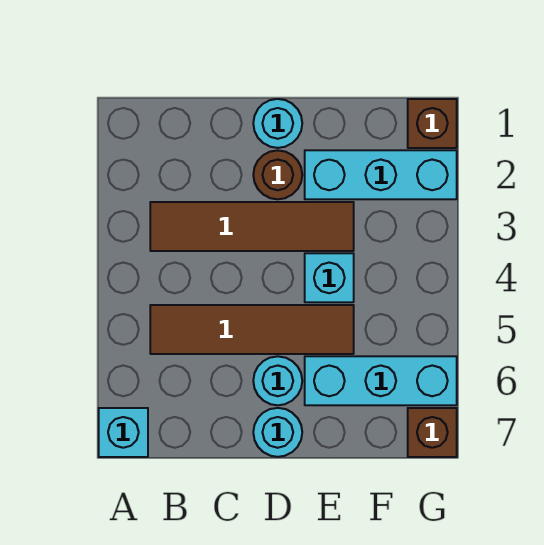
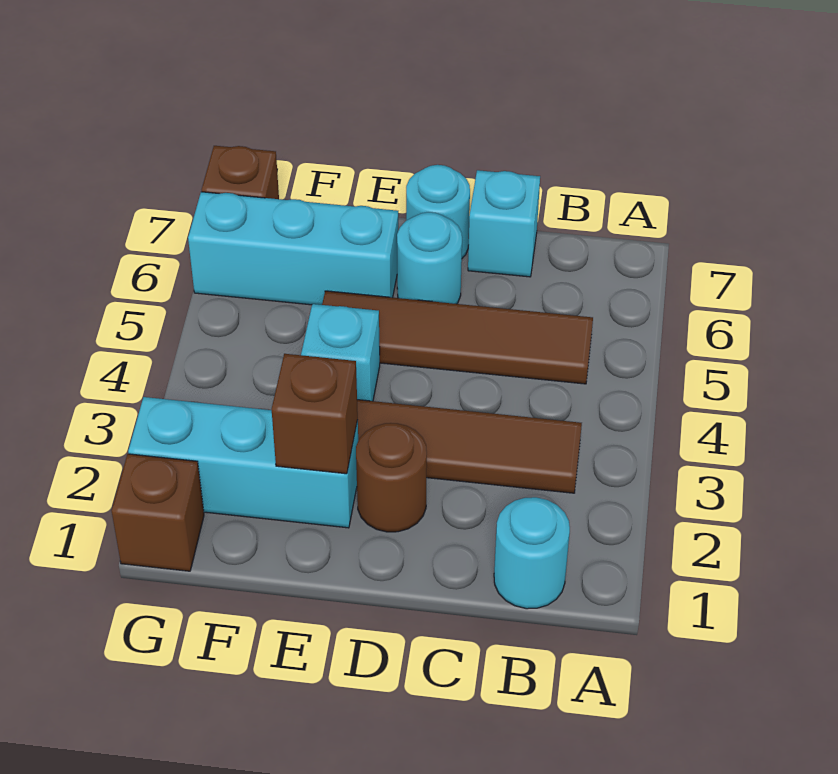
cyan 1x1 brick [99,408,148,457] -> cyan 1x1 brick moved to [468,170,540,277]
cyan 1x1 round brick [253,99,302,148] -> cyan 1x1 round brick moved to [494,497,570,609]
none -> brown 1x1 brick [272,354,358,474]

